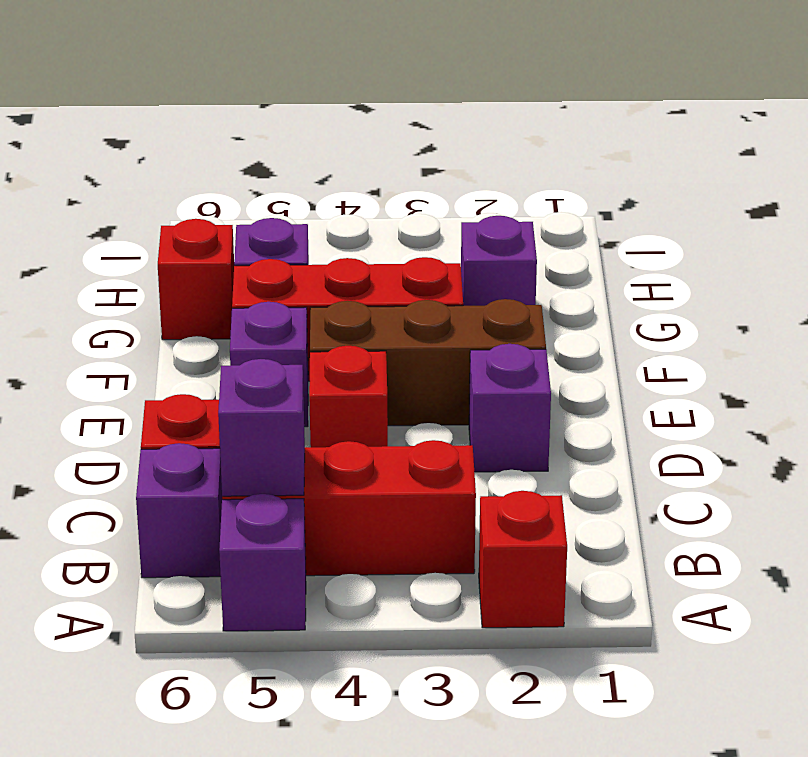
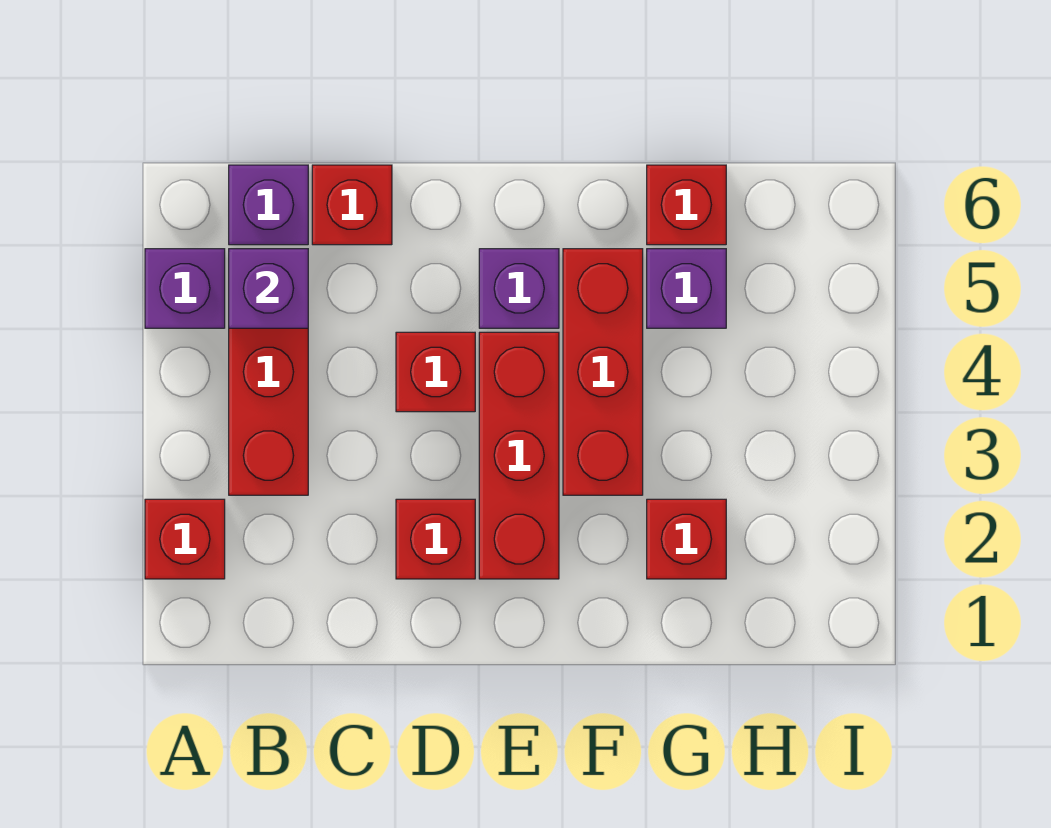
purple 1x1 brick [469,344,551,472] -> red 1x1 brick [396,499,475,579]
brown 1x3 brick [310,299,546,426] -> red 1x3 brick [479,332,559,579]
purple 1x1 brick [461,216,537,306] -> red 1x1 brick [647,499,726,579]

